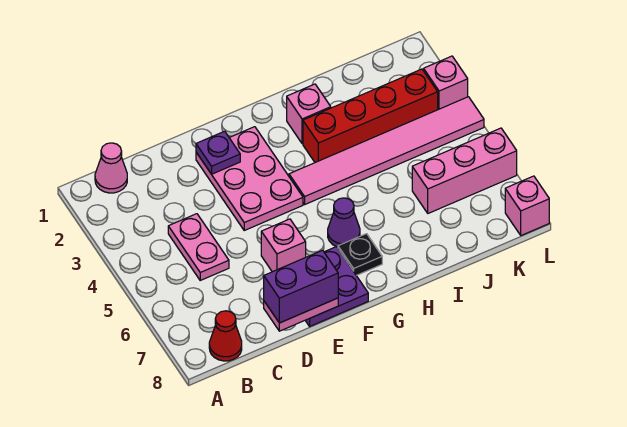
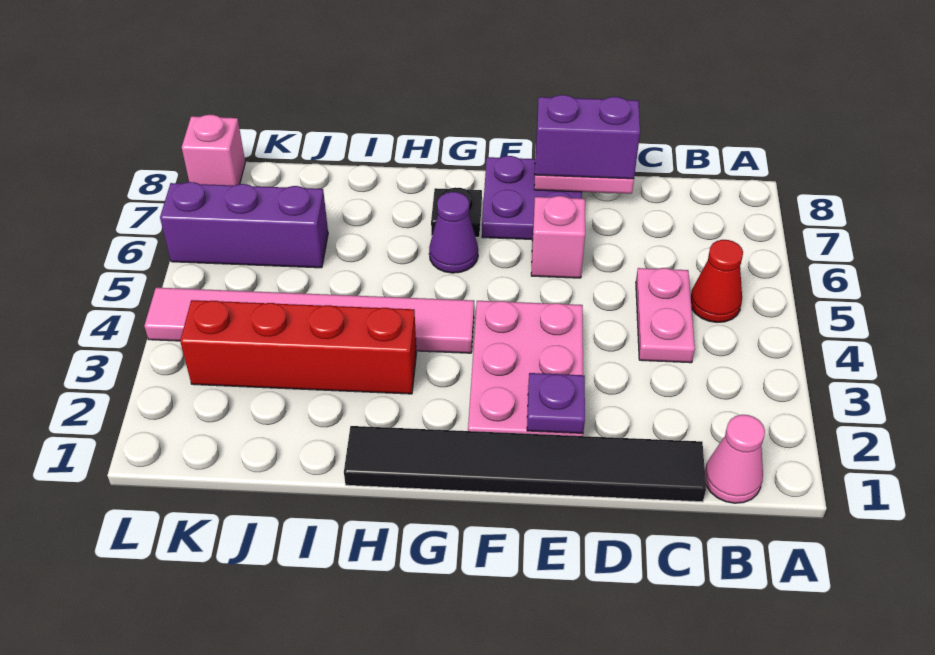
red 1x1 cone [209,311,242,361] -> red 1x1 cone moved to [691,240,743,322]
none -> black 1x6 tile [344,426,706,502]
pink 1x1 brick [287,84,331,144] -> none
pink 1x3 brick [412,128,517,213] -> purple 1x3 brick [160,182,328,268]
pink 1x1 brick [424,56,468,110] -> none

